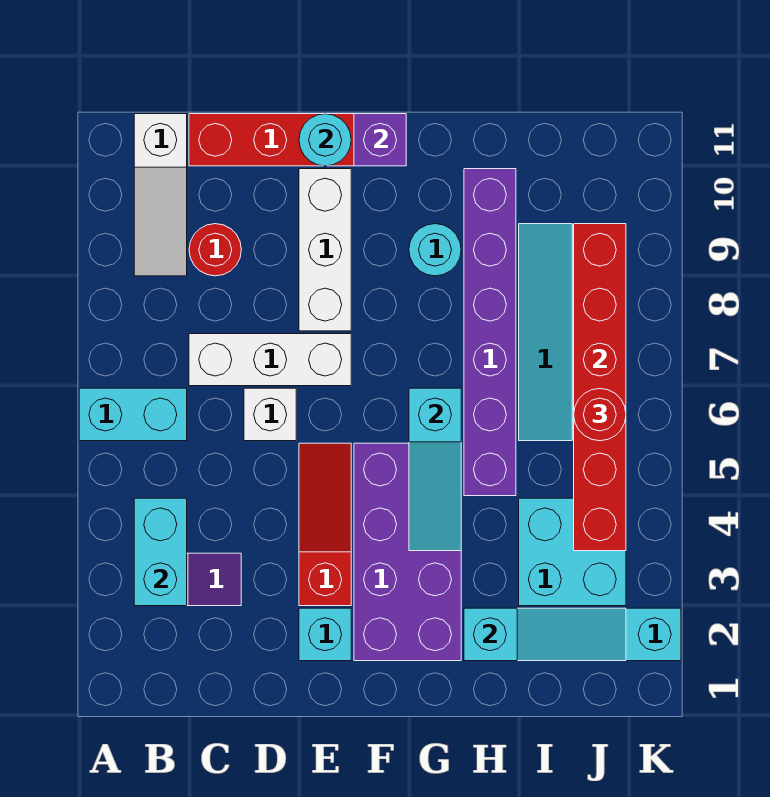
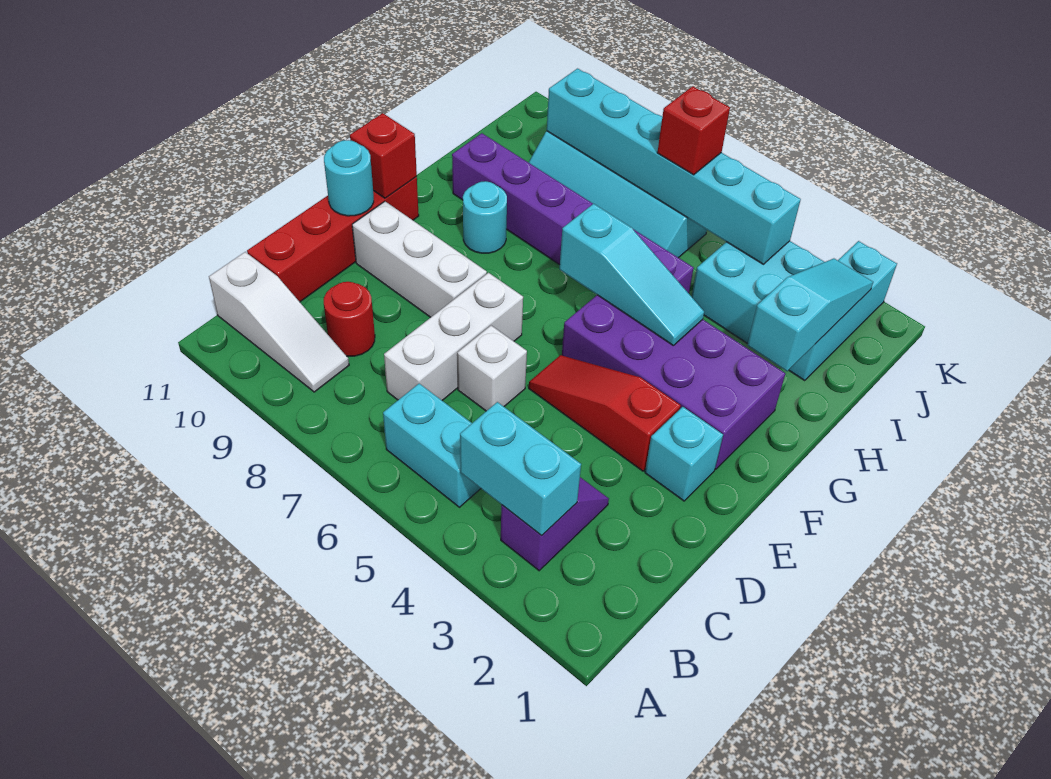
cyan 1x2 brick [79,388,187,441] -> cyan 1x2 brick turned to [383,384,481,507]
purple 1x1 brick [354,114,406,166] -> red 1x1 brick [350,113,417,198]
red 1x6 brick [574,224,626,551] -> cyan 1x6 brick [547,69,801,264]
red 1x1 round brick [574,389,626,441] -> red 1x1 brick [657,86,730,175]

